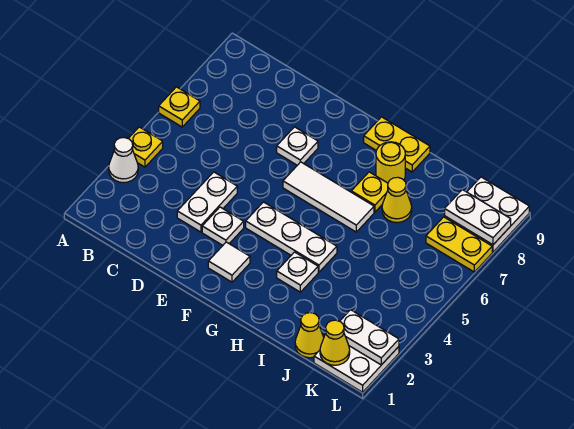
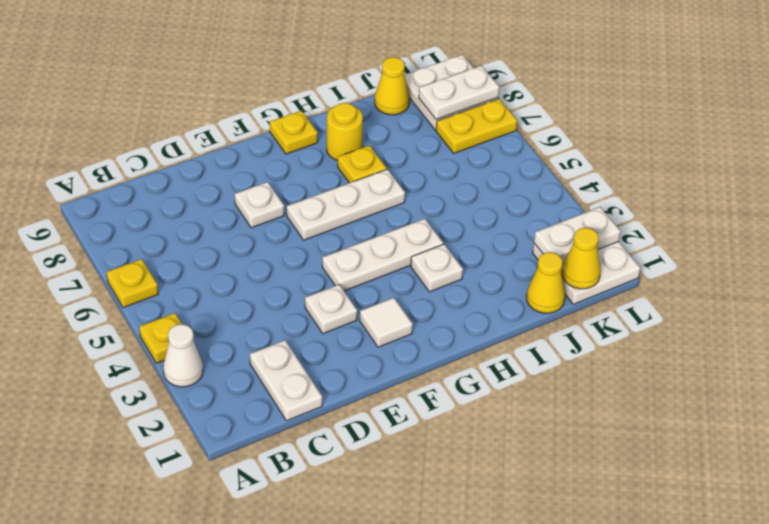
white 1x2 plate [177,172,237,232] -> white 1x2 plate moved to [250,340,322,421]
white 1x3 tile [283,162,374,232] -> white 1x3 plate [287,169,405,240]
yellow 1x2 plate [364,117,430,172] -> yellow 1x1 plate [270,111,318,154]
yellow 1x1 cone [382,177,412,223] -> yellow 1x1 cone moved to [375,57,409,115]

